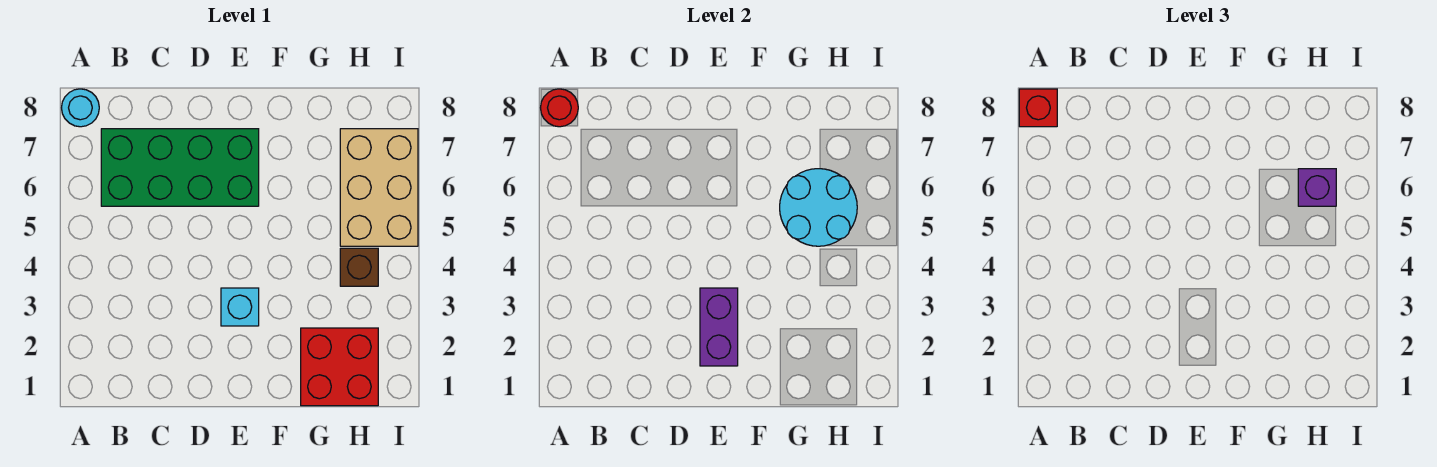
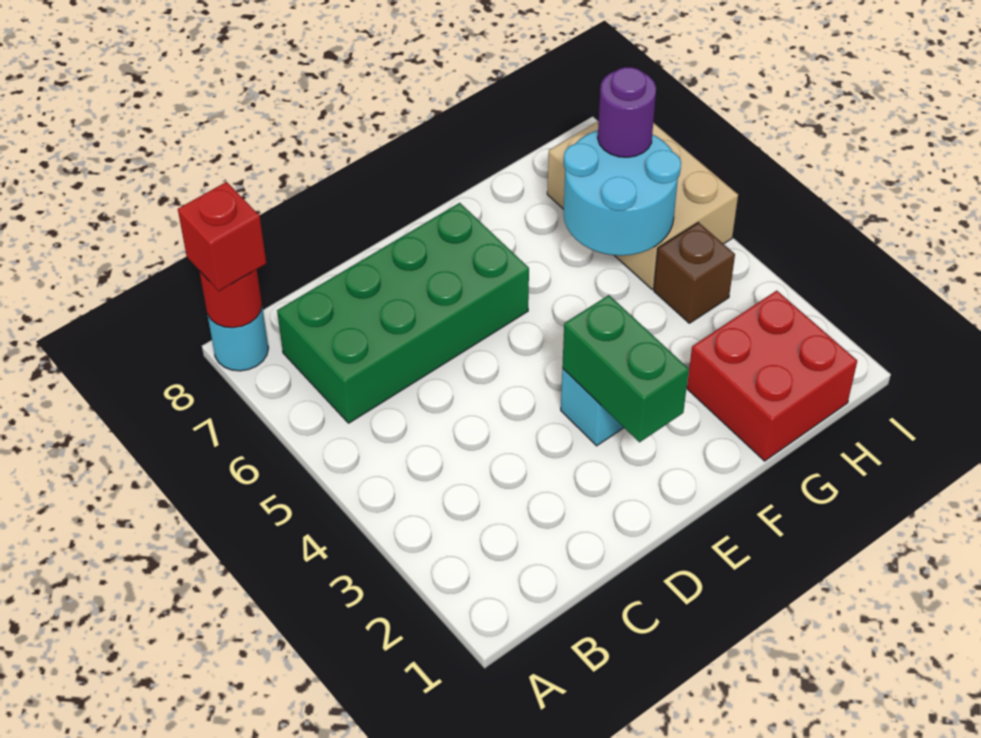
purple 1x2 brick [700,288,738,366] -> green 1x2 brick [562,295,689,442]
purple 1x1 brick [1298,169,1336,206] -> purple 1x1 round brick [598,67,656,157]

